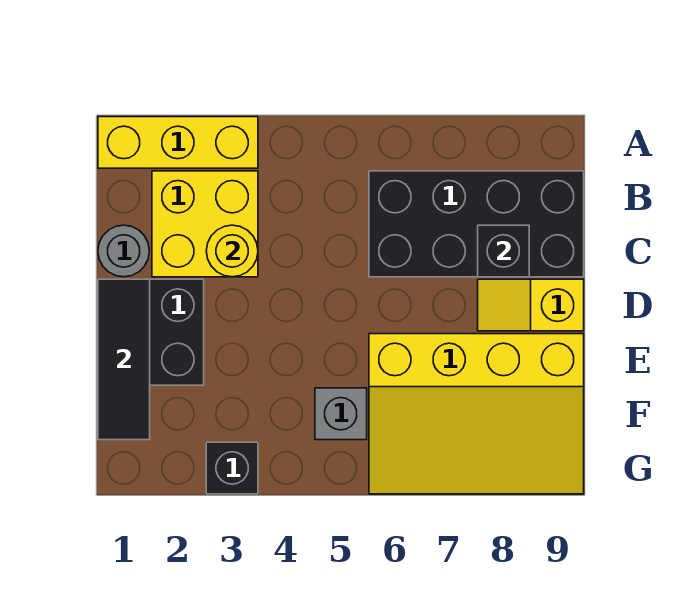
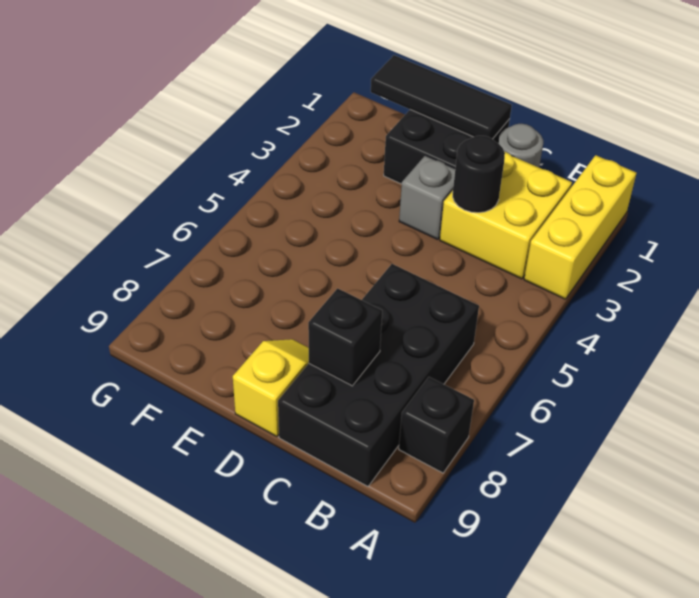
yellow 1x1 round brick [206,225,258,277] -> black 1x1 round brick [453,136,505,213]
yellow 3x4 slope [369,334,584,494] -> none
grey 1x1 brick [315,388,367,440] -> grey 1x1 brick moved to [399,155,455,240]
black 1x1 brick [206,442,258,494] -> black 1x1 brick moved to [399,377,474,473]

